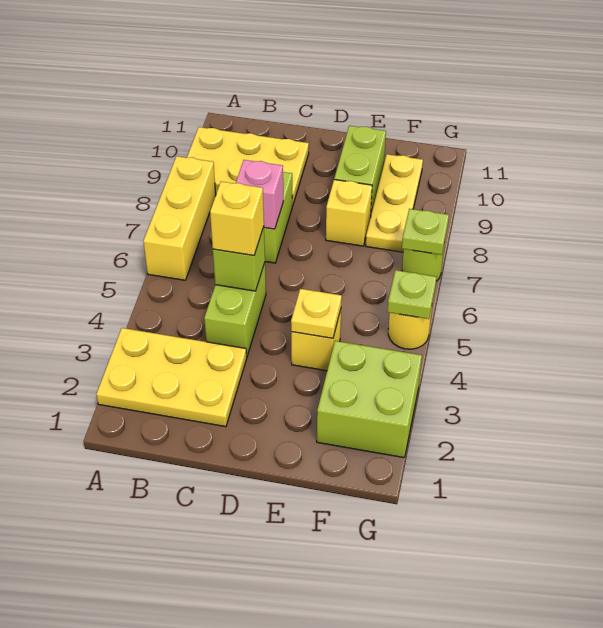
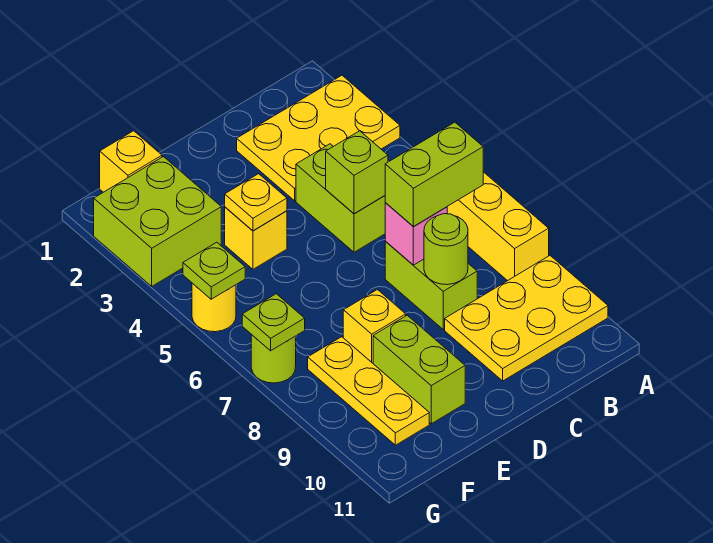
none -> lime 1x2 brick [385,122,483,226]
yellow 1x1 brick [210,181,264,256] -> yellow 1x1 brick moved to [100,131,162,192]
none -> lime 1x1 round brick [424,214,468,285]

